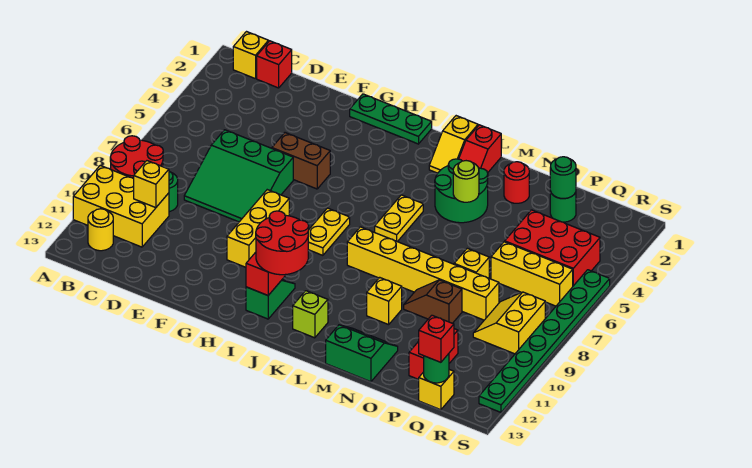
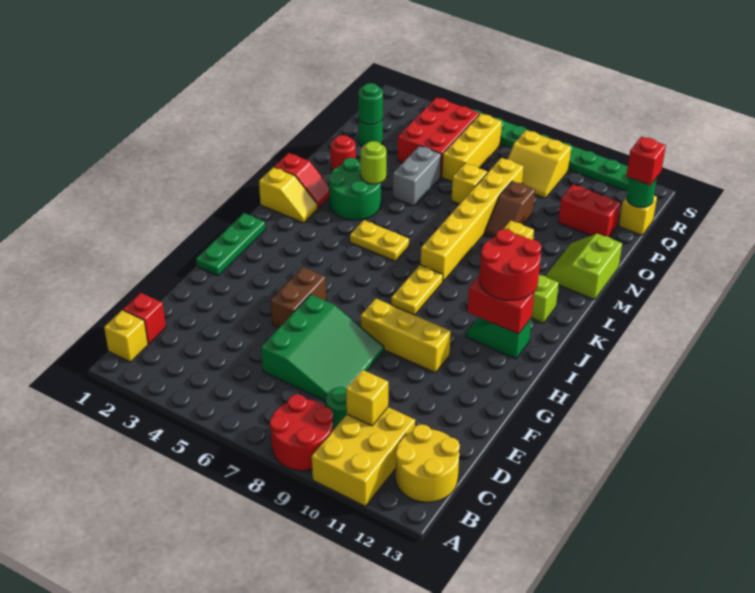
yellow 1x1 round brick [88,209,113,251] -> yellow 2x2 round brick [396,424,460,502]
yellow 1x2 plate [308,208,350,255] -> yellow 1x2 plate turned to [391,265,443,315]
green 2x2 slope [326,325,398,382] -> lime 2x2 slope [546,234,622,300]
none -> grey 1x2 brick [393,146,441,206]

